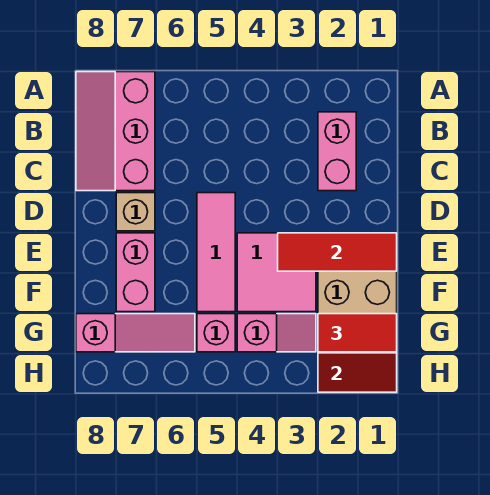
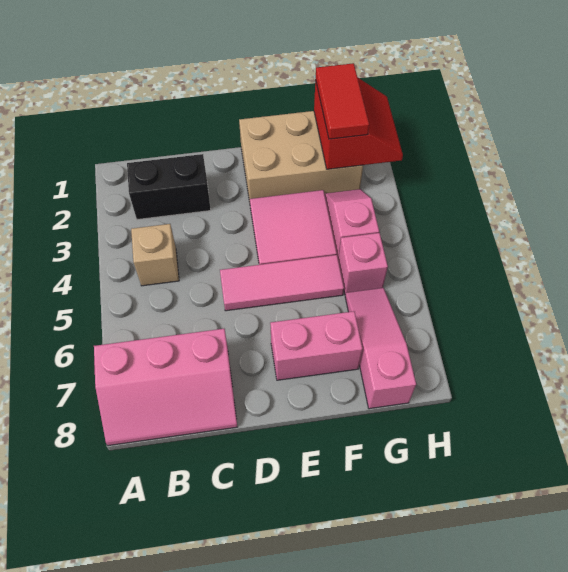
pink 1x2 brick [318,112,356,191] -> black 1x2 brick [127,154,211,220]
tan 1x1 brick [116,193,155,231] -> tan 1x1 brick moved to [131,224,179,286]
red 1x3 tile [278,233,397,271] -> none

